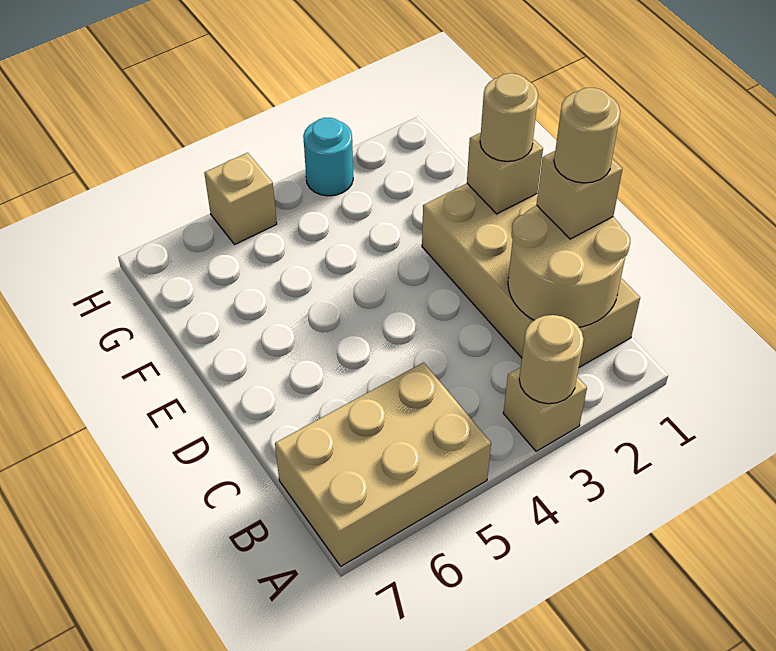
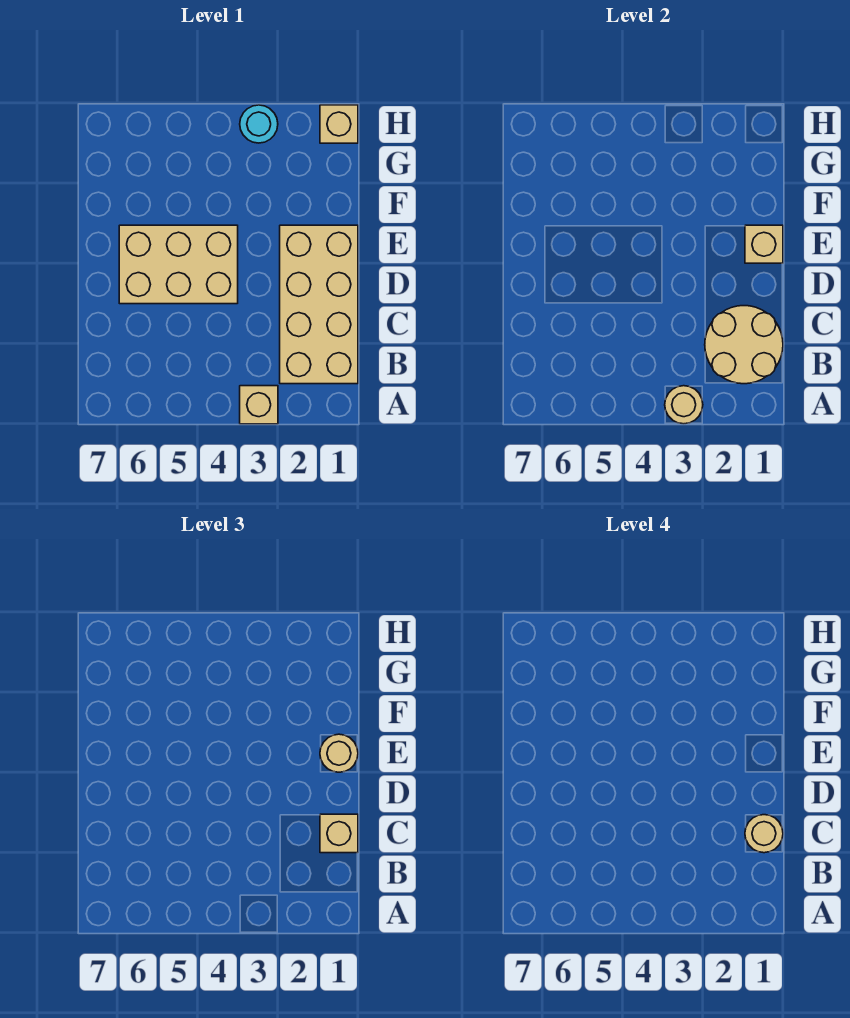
tan 2x3 brick [275,362,491,566] -> tan 2x3 brick moved to [119,225,238,304]
tan 1x1 brick [204,153,277,244] -> tan 1x1 brick moved to [320,105,358,143]

